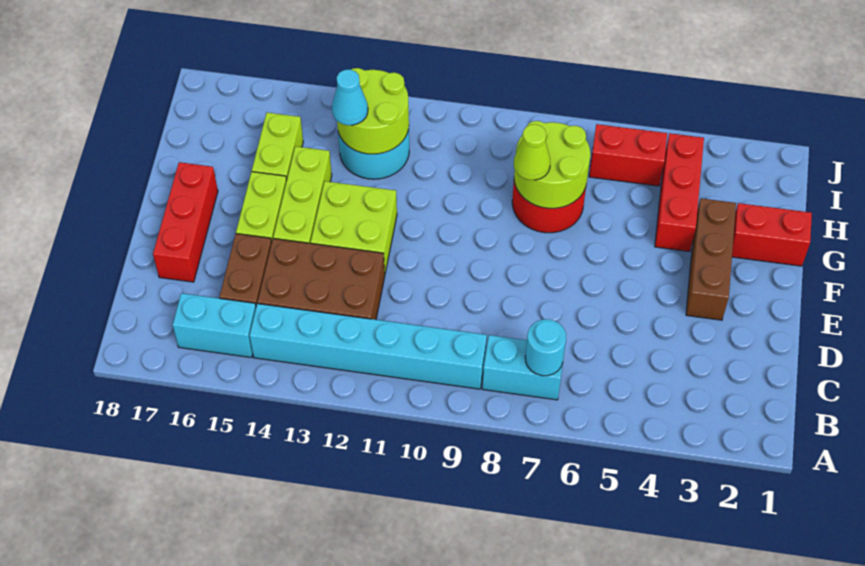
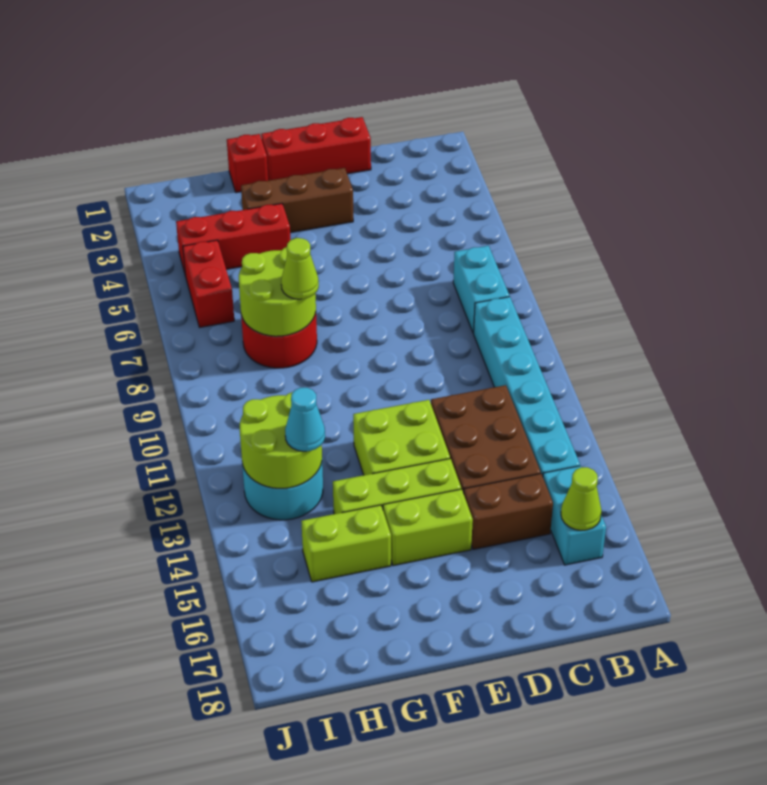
cyan 1x1 round brick [525,319,566,376] -> none
none -> lime 1x1 cone [561,467,602,530]
red 1x3 brick [153,162,218,282] -> red 1x3 brick moved to [261,117,371,181]
red 1x2 brick [732,203,812,266] -> red 1x1 brick [227,134,268,193]

